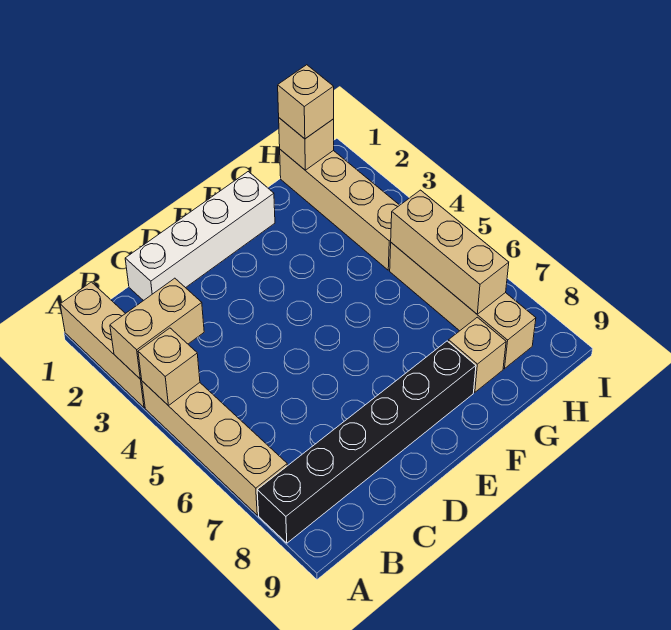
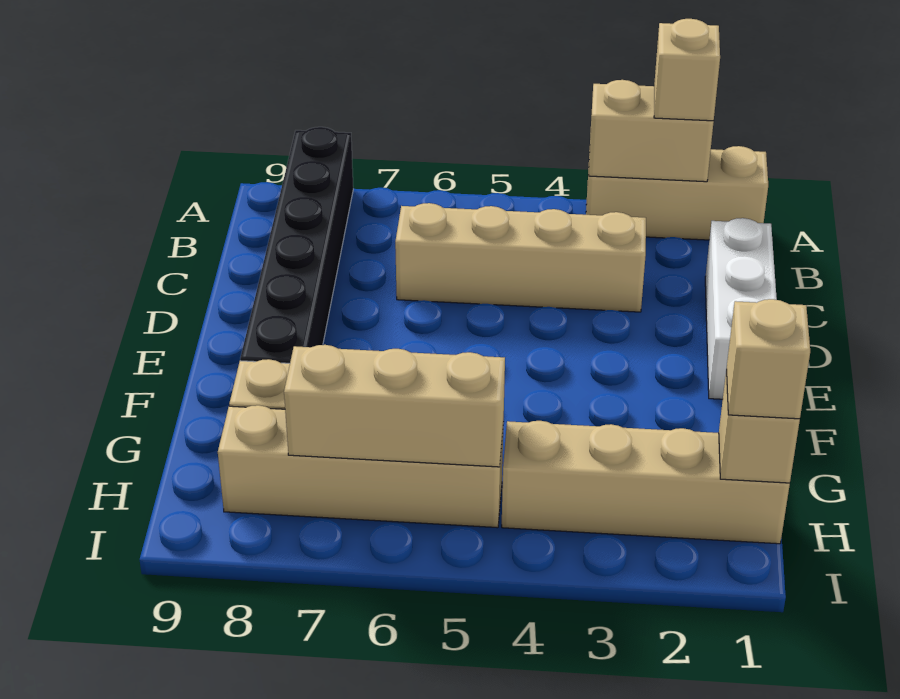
tan 1x2 brick [110,278,204,379] -> tan 1x2 brick turned to [588,80,714,182]
tan 1x4 brick [142,381,287,515] -> tan 1x4 brick moved to [395,203,646,312]
tan 1x1 brick [138,328,200,406] -> tan 1x1 brick moved to [654,19,720,121]
white 1x4 brick [125,172,275,301] -> white 1x3 brick [705,218,777,399]

